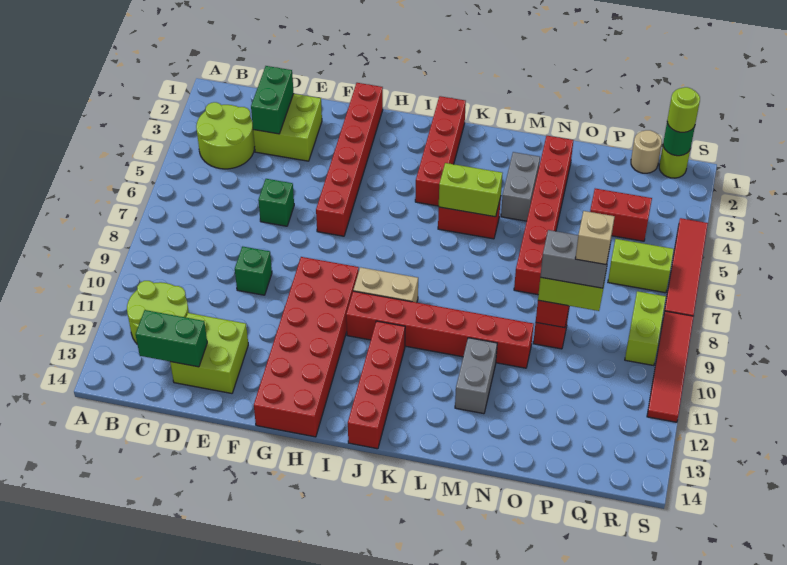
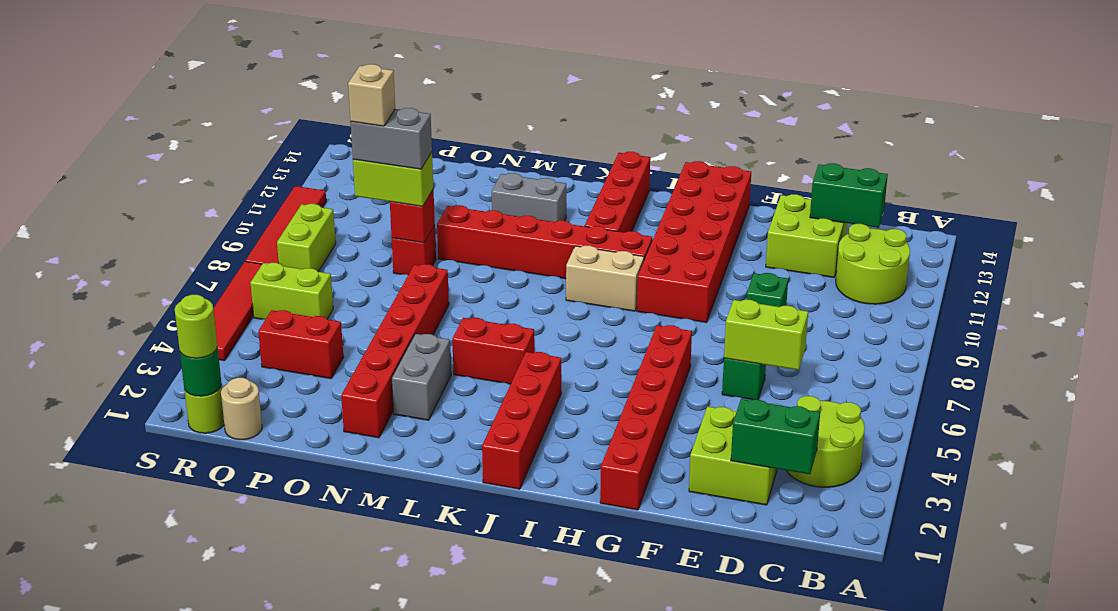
green 1x2 brick [251,66,294,134] -> green 1x2 brick turned to [731,399,820,474]
lime 1x2 brick [439,163,502,217] -> lime 1x2 brick moved to [724,300,808,370]
grey 1x2 brick [455,338,497,414] -> grey 1x2 brick turned to [492,173,566,222]

